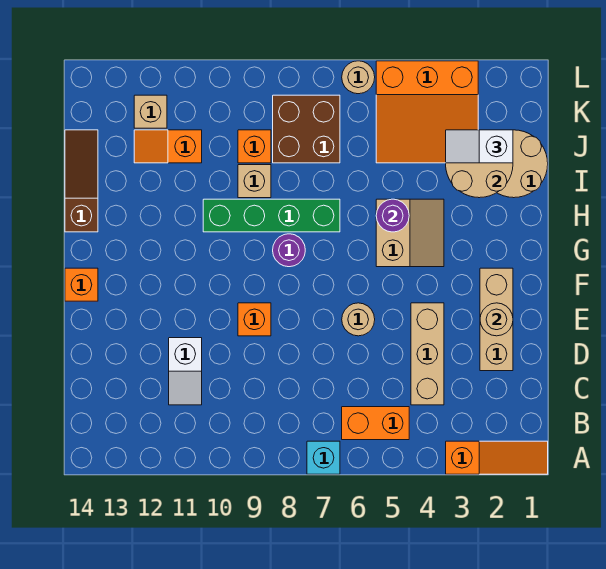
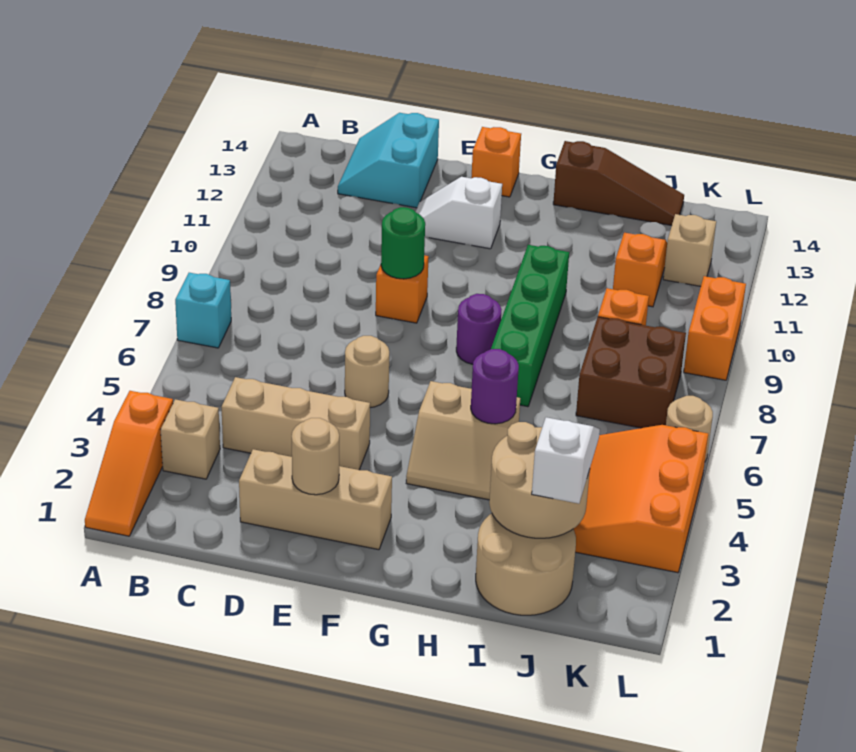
orange 1x2 brick [342,407,409,440] -> orange 1x2 brick moved to [684,276,746,380]
white 1x2 slope [169,338,202,405] -> white 1x2 slope moved to [416,177,502,249]
none -> cyan 2x2 slope [338,113,439,208]
none -> green 1x1 round brick [381,207,425,279]
tan 1x1 brick [238,165,271,198] -> tan 1x1 brick moved to [161,399,220,479]

